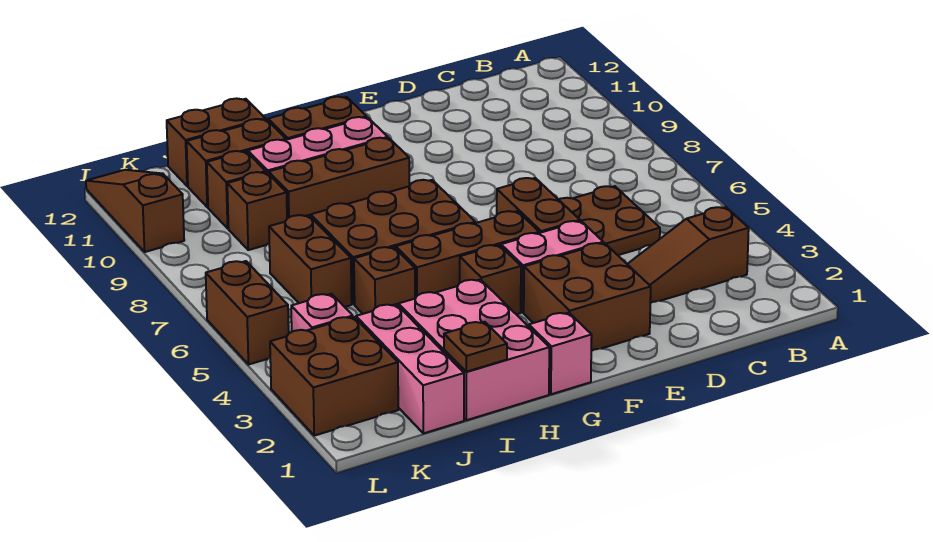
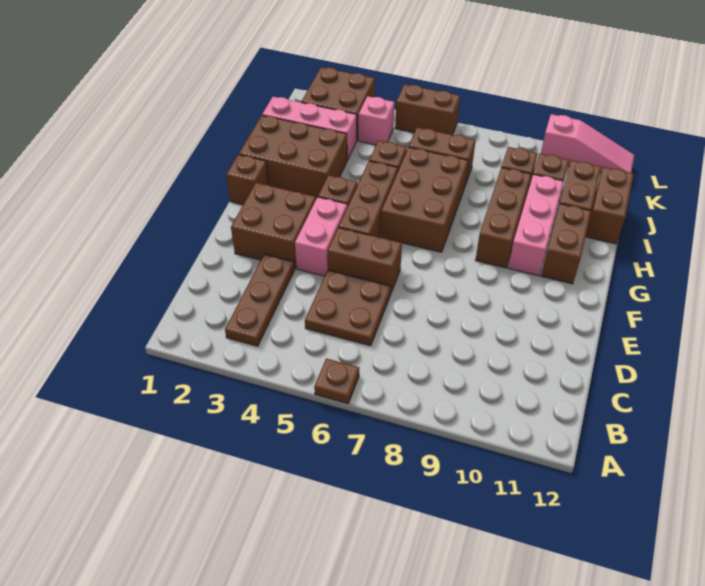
brown 1x3 slope [627,207,749,303] -> brown 1x3 plate [225,254,295,346]
pink 1x1 brick [529,313,592,394] -> brown 1x1 brick [226,155,269,205]
pink 2x3 brick [398,279,549,420] -> brown 2x3 brick [239,115,347,198]
brown 1x1 plate [444,322,507,372] -> brown 1x1 plate moved to [314,358,359,403]
brown 1x3 slope [86,170,184,252] -> pink 1x3 slope [541,114,634,173]

